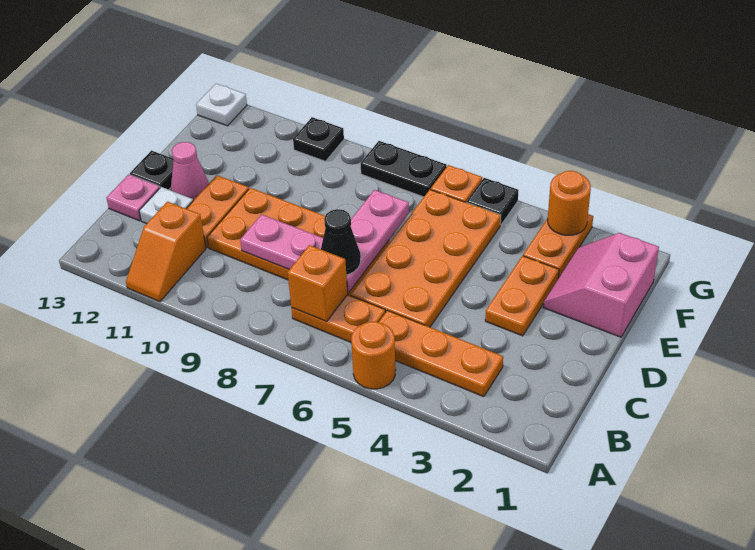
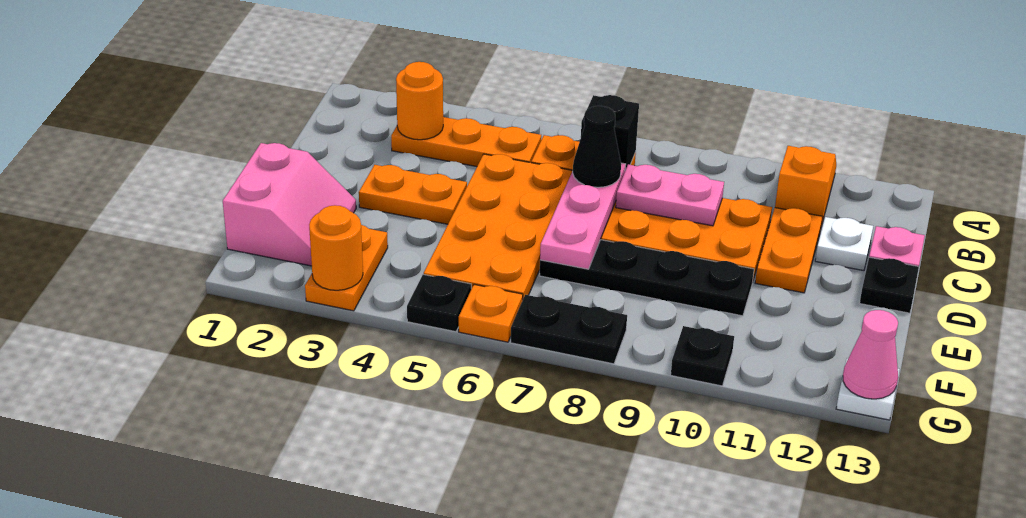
orange 1x1 round brick [351,322,396,389] -> orange 1x1 round brick moved to [396,62,443,140]
orange 1x1 brick [288,245,348,322] -> black 1x1 brick [581,95,639,170]
orange 1x2 plate [485,256,559,336] -> orange 1x2 plate turned to [359,165,467,224]
pink 1x1 cone [171,142,209,201] -> pink 1x1 cone moved to [843,310,898,399]
none -> black 1x4 plate [539,240,754,316]

